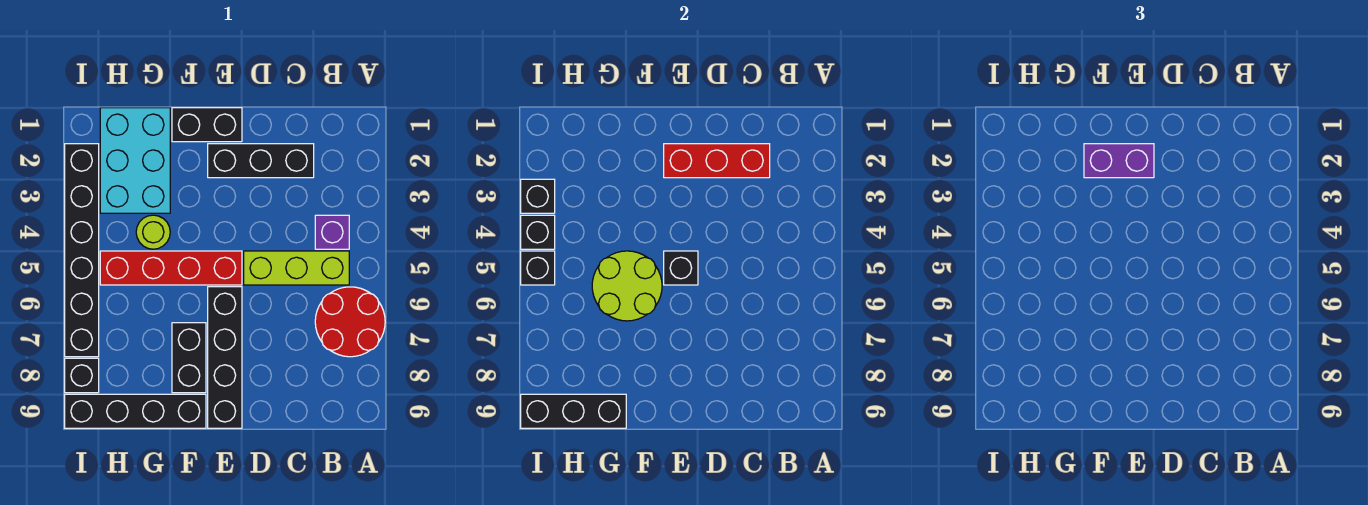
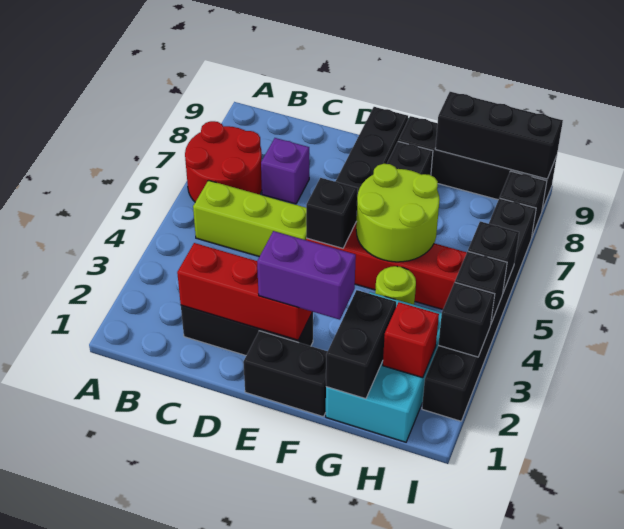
purple 1x1 brick [315,215,349,249] -> purple 1x1 brick moved to [261,138,309,204]
none -> black 1x2 brick [326,290,396,399]
none -> red 1x1 brick [383,302,439,378]

